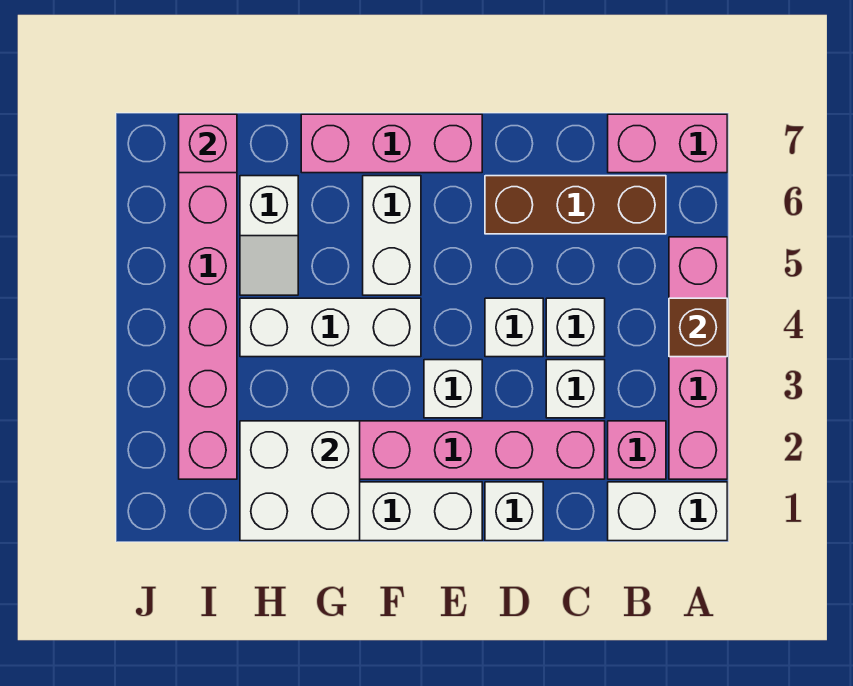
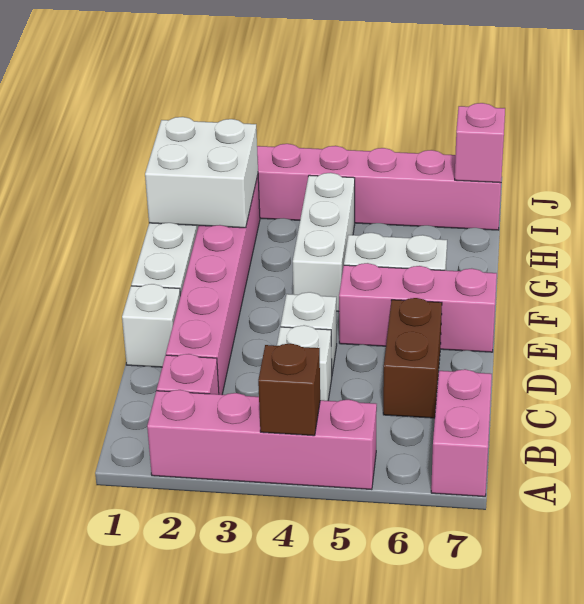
white 1x2 brick [608,482,727,541] -> none
brown 1x3 brick [485,176,666,234] -> brown 1x2 brick [383,298,442,418]
white 1x1 brick [546,360,605,418] -> none
white 1x1 brick [424,360,482,418] -> none
pink 1x3 brick [301,114,482,173] -> pink 1x3 brick turned to [339,263,497,352]
white 1x2 slope [240,176,298,295] -> none

